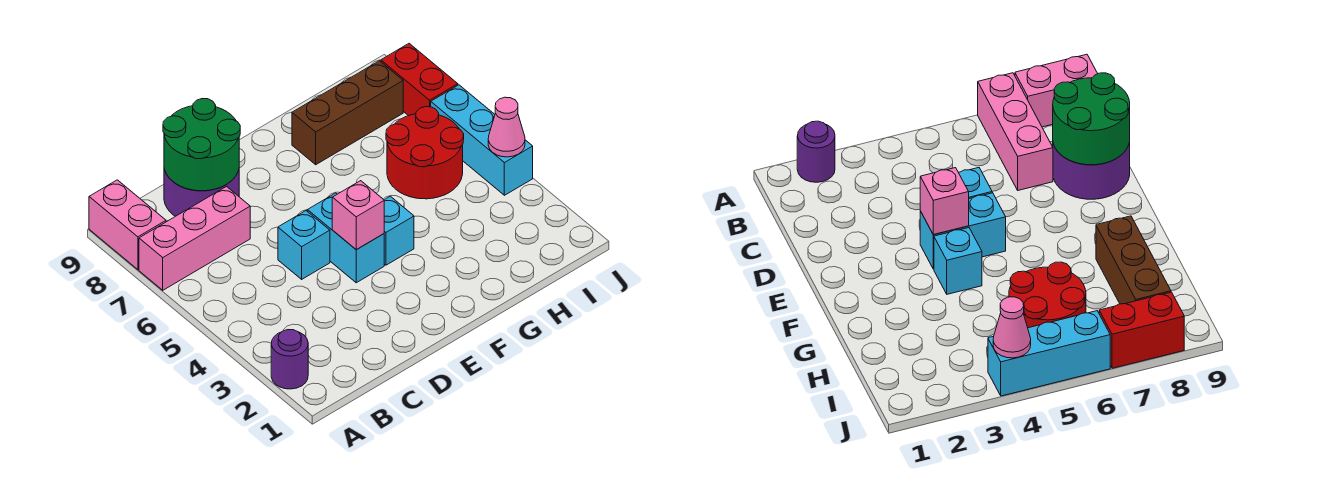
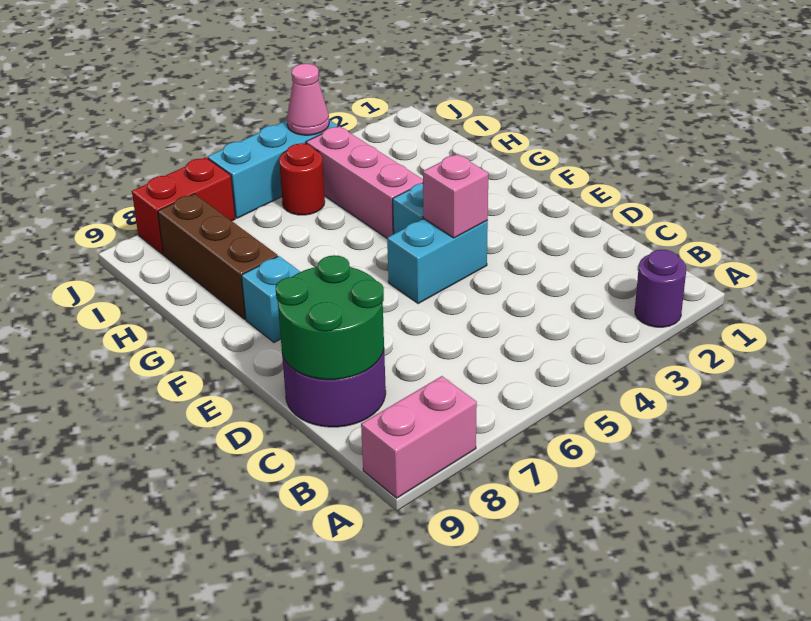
pink 1x3 brick [139,187,250,290] -> pink 1x3 brick moved to [306,126,423,238]
cyan 1x1 brick [278,211,330,279] -> cyan 1x1 brick moved to [241,256,300,343]
red 2x2 round brick [386,107,464,199] -> red 1x1 round brick [279,143,325,215]

